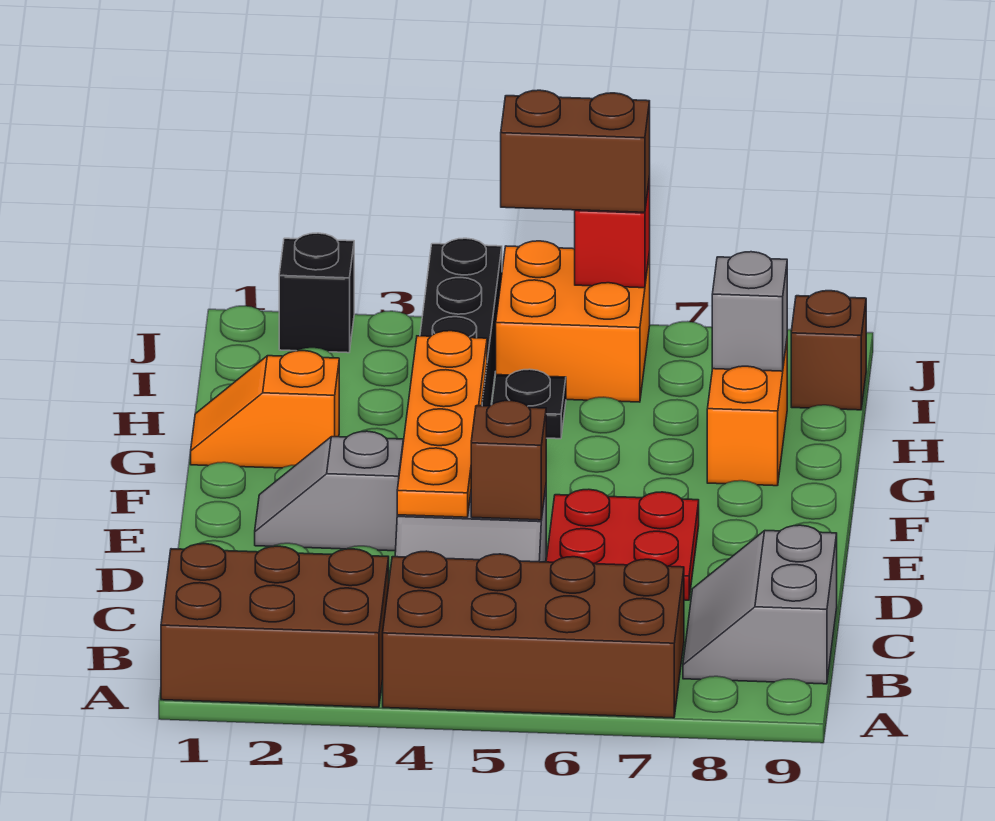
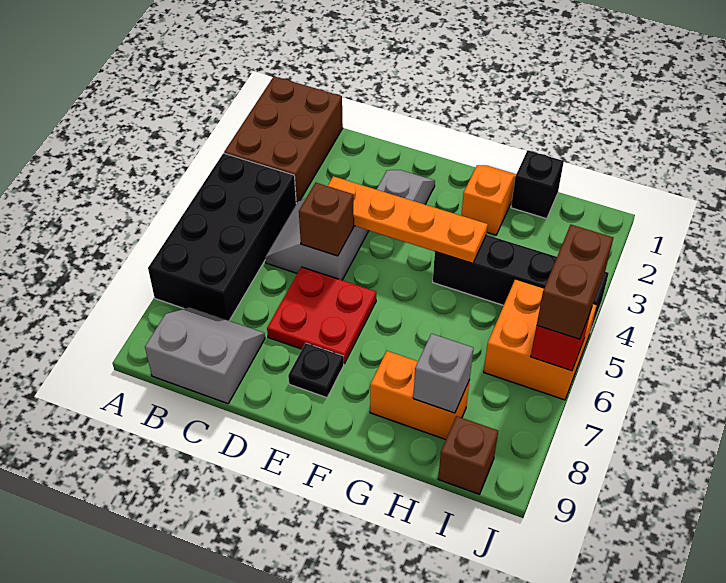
brown 2x4 brick [383,551,684,718] -> black 2x4 brick [148,153,296,321]
black 1x1 plate [492,369,566,439] -> black 1x1 plate moved to [288,343,344,398]
black 1x1 brick [279,233,354,353] -> black 1x1 brick moved to [511,150,564,219]

